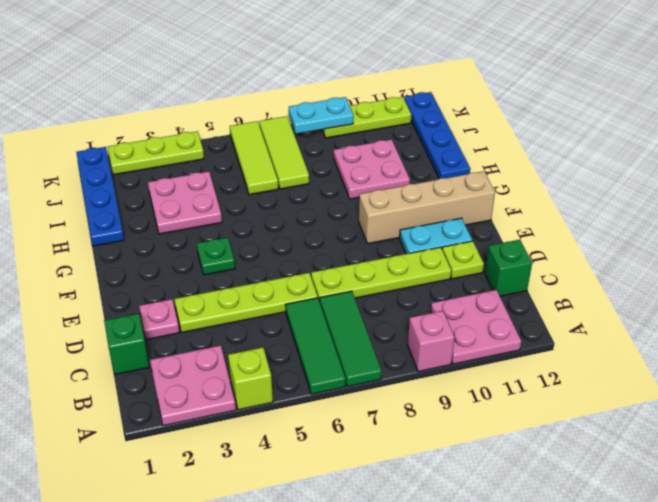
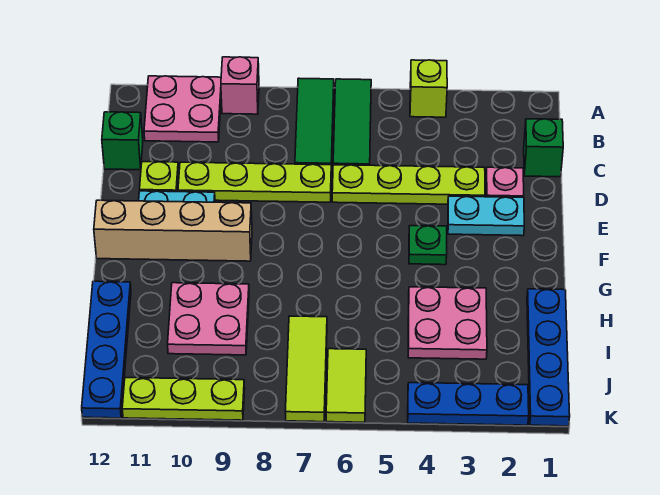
pink 2x2 plate [150,345,236,426] -> none
lime 1x3 tile [230,121,278,195] -> lime 1x2 tile [326,349,366,422]
lime 1x3 plate [108,131,204,175] -> blue 1x3 plate [408,383,529,425]
cyan 1x2 plate [289,97,354,134] -> cyan 1x2 plate moved to [448,196,524,236]

